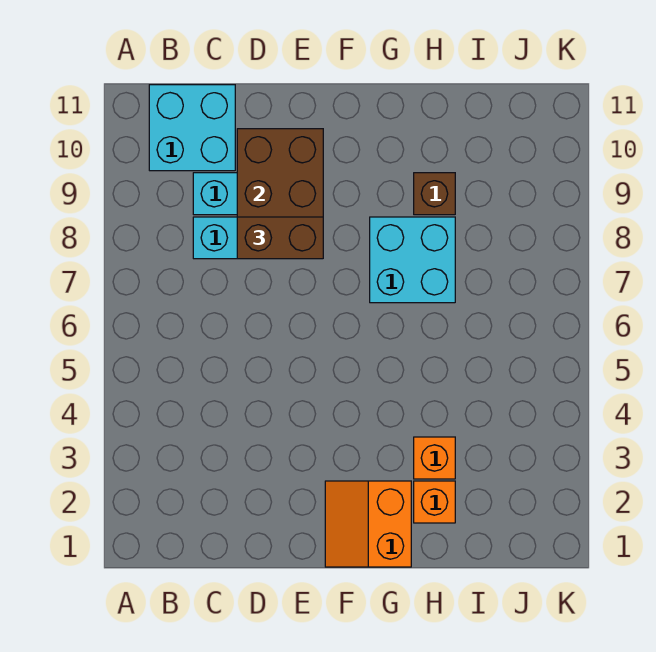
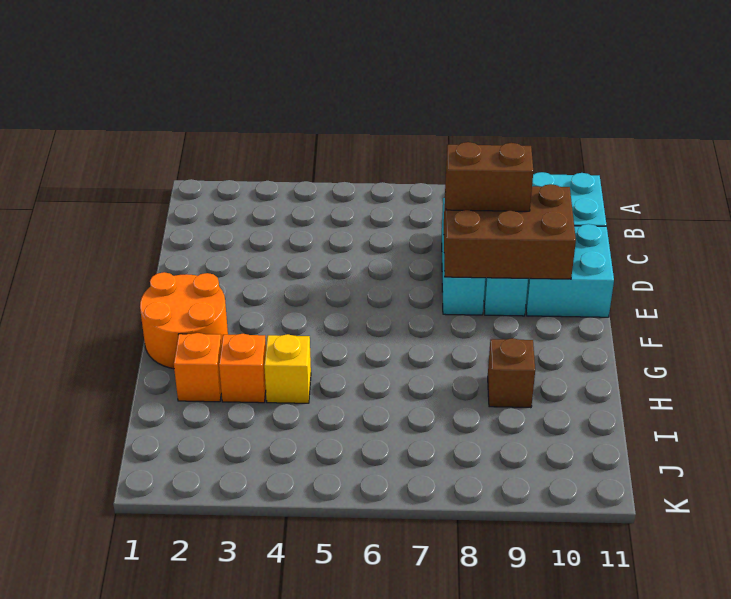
brown 1x2 brick [237,217,323,259] -> brown 1x2 brick turned to [445,142,533,211]
orange 2x2 slope [325,481,411,567] -> orange 2x2 round brick [140,272,228,369]
cyan 2x2 brick [370,217,455,303] -> cyan 2x2 brick moved to [526,224,614,317]
none -> yellow 1x1 brick [264,334,311,403]

